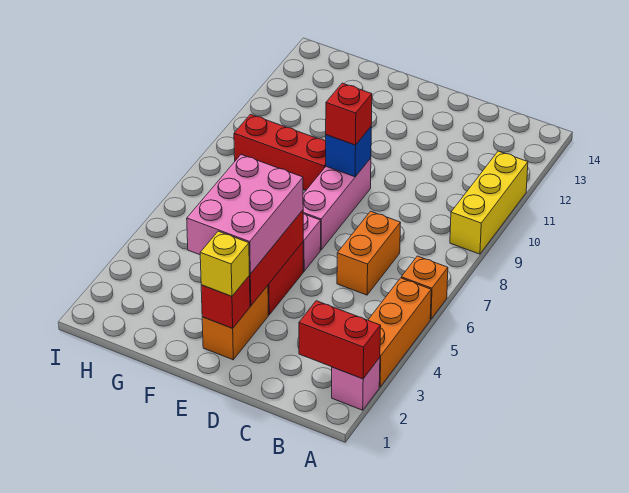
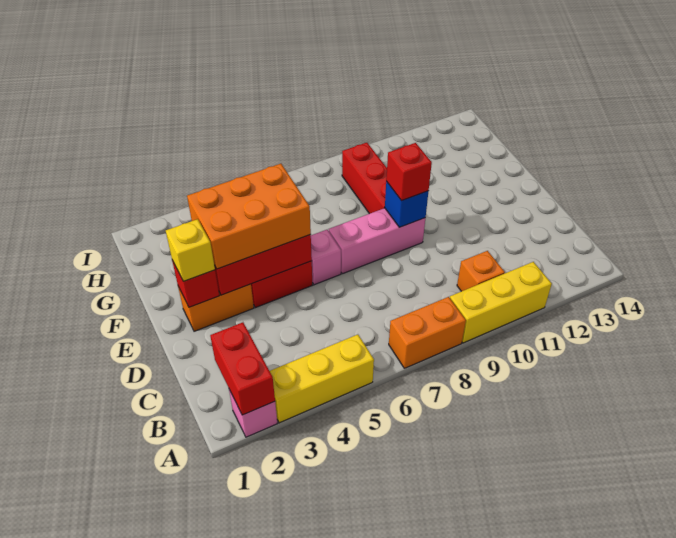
orange 1x3 brick [368,278,431,387] -> yellow 1x3 brick [270,335,374,423]
orange 1x1 brick [401,256,448,319] -> orange 1x1 brick moved to [457,251,505,291]
orange 1x2 brick [337,211,400,295] -> orange 1x2 brick moved to [389,297,466,368]
pink 2x3 brick [187,155,303,274] -> orange 2x3 brick [187,164,311,269]

